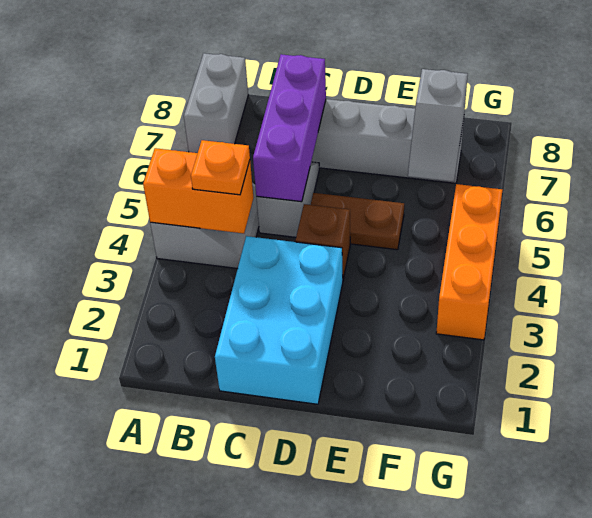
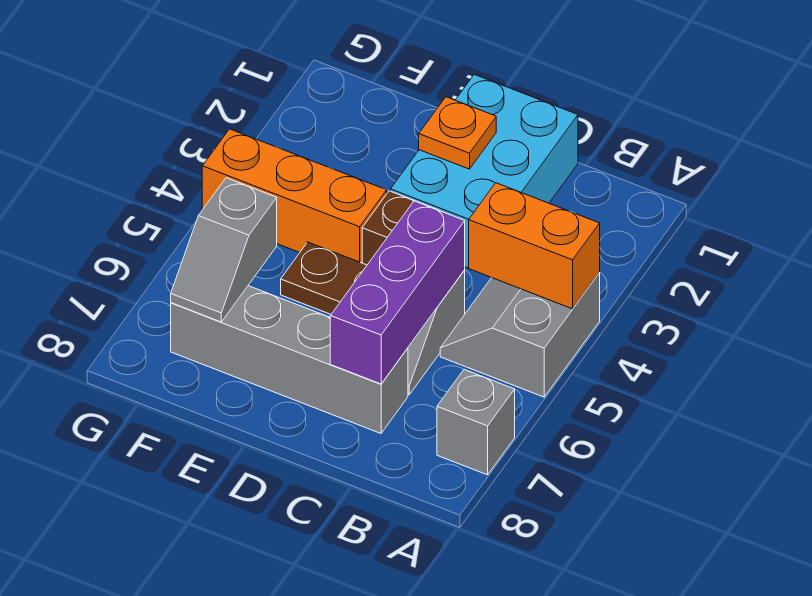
grey 1x2 brick [184,53,248,153] -> grey 1x1 brick [437,370,515,475]
orange 1x1 plate [191,140,250,195] -> orange 1x1 plate moved to [419,97,496,169]
grey 1x2 slope [408,69,468,182] -> grey 1x2 slope turned to [171,178,277,322]
orange 1x3 brick [436,184,502,340] -> orange 1x3 brick turned to [202,129,387,263]

